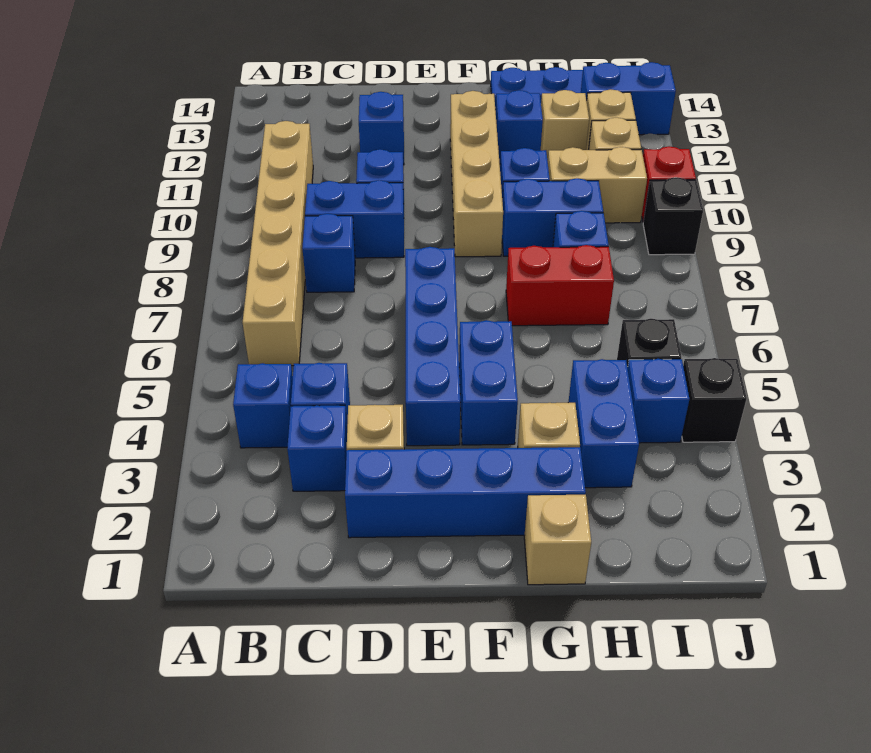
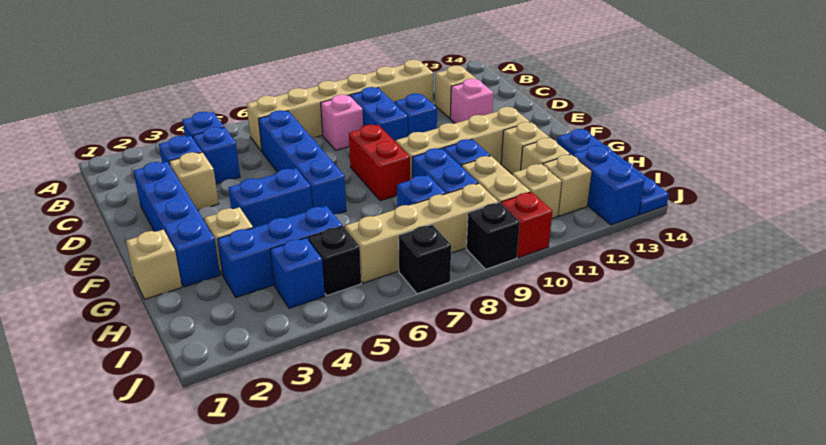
blue 1x1 brick [302,214,355,292] -> pink 1x1 brick [321,95,363,150]
none -> tan 1x1 brick [435,66,476,118]
blue 1x1 brick [359,92,404,165] -> pink 1x1 brick [450,79,494,123]
blue 1x4 brick [405,247,460,446] -> blue 1x4 brick turned to [259,110,346,214]
red 1x2 brick [506,245,614,326] -> red 1x2 brick moved to [349,125,410,201]
blue 1x1 brick [495,90,543,163] -> tan 1x1 brick [501,122,549,174]
blue 1x2 brick [568,359,639,488] -> blue 1x3 brick [217,206,342,297]
none -> tan 1x4 brick [345,184,498,283]
black 1x1 brick [682,358,747,442] -> black 1x1 brick moved to [399,225,451,294]

